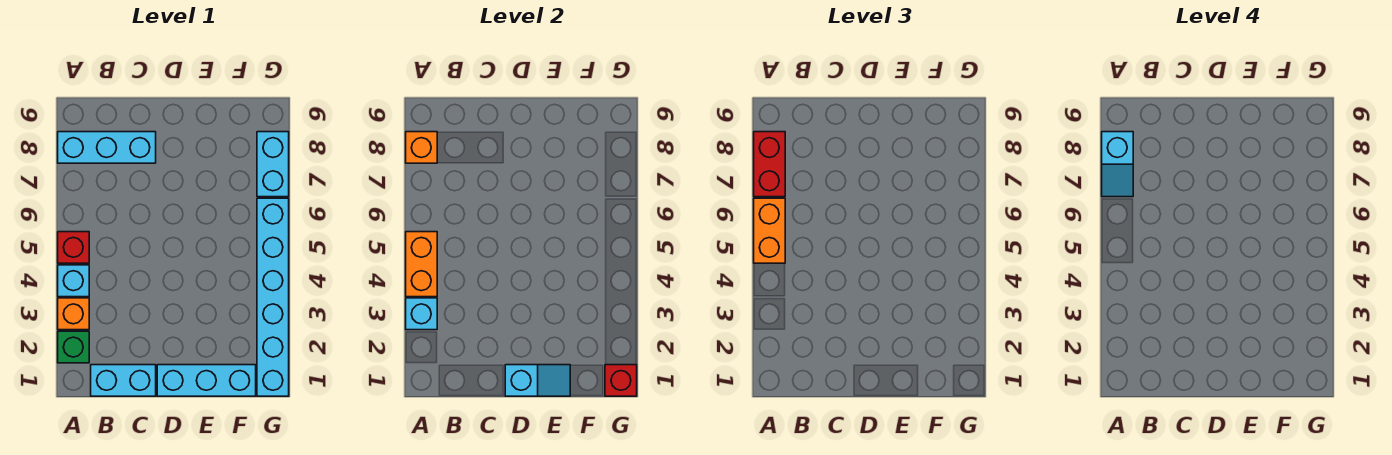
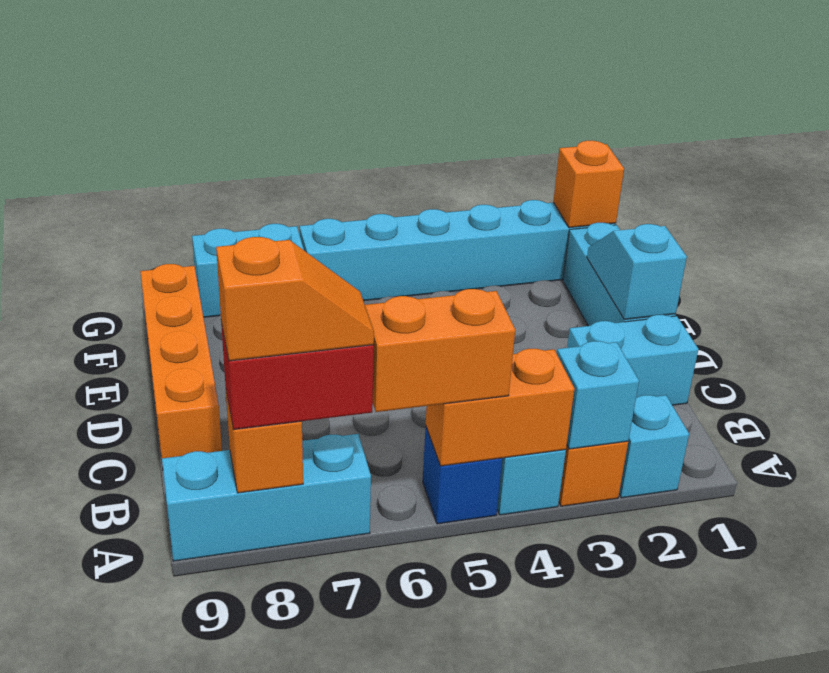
green 1x1 brick [58,331,89,363] -> cyan 1x1 brick [619,395,689,498]
red 1x1 brick [58,232,89,263] -> blue 1x1 brick [423,427,502,524]
cyan 1x2 slope [1102,132,1133,197] -> orange 1x2 slope [216,237,374,361]
cyan 1x3 brick [58,132,156,163] -> cyan 1x3 brick turned to [162,434,371,561]
cyan 1x2 brick [91,365,156,396] -> cyan 1x2 brick turned to [567,315,698,405]
none -> orange 1x4 brick [140,264,222,467]
red 1x1 brick [605,365,637,396] -> orange 1x1 brick [553,141,624,228]

